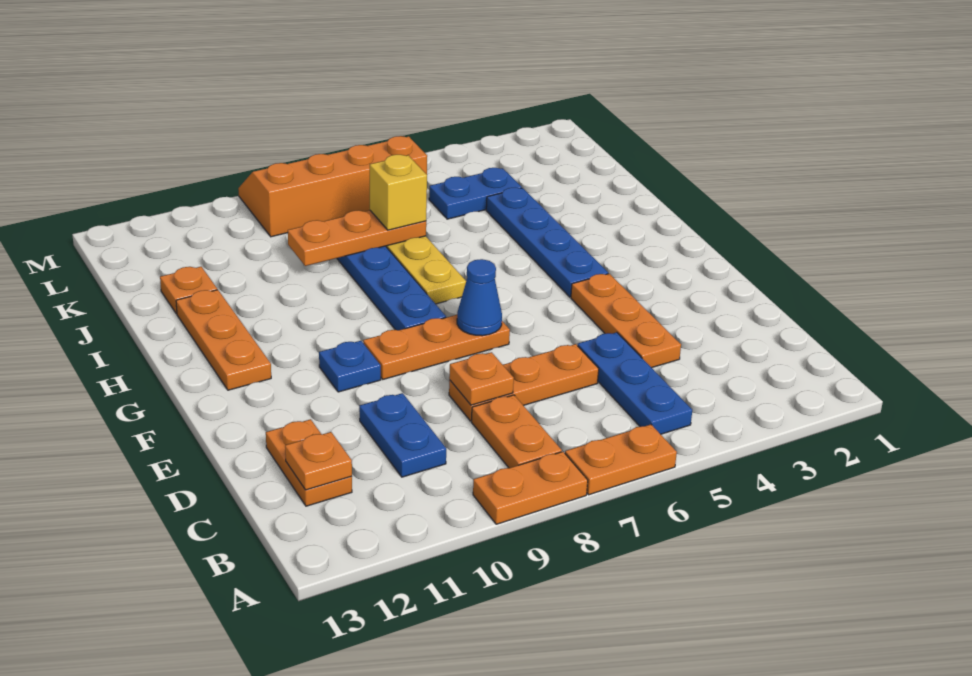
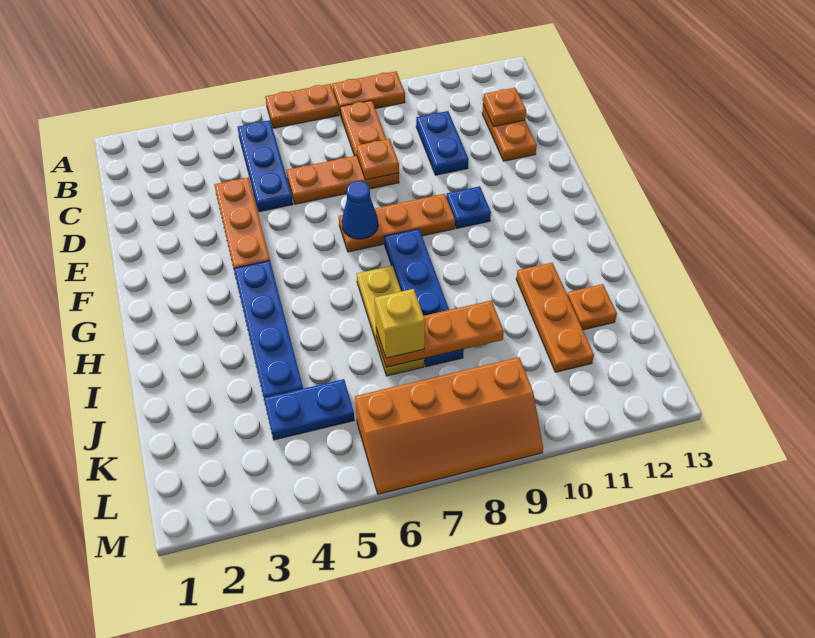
orange 1x3 plate [176,290,271,390] -> orange 1x3 plate moved to [516,263,594,372]

